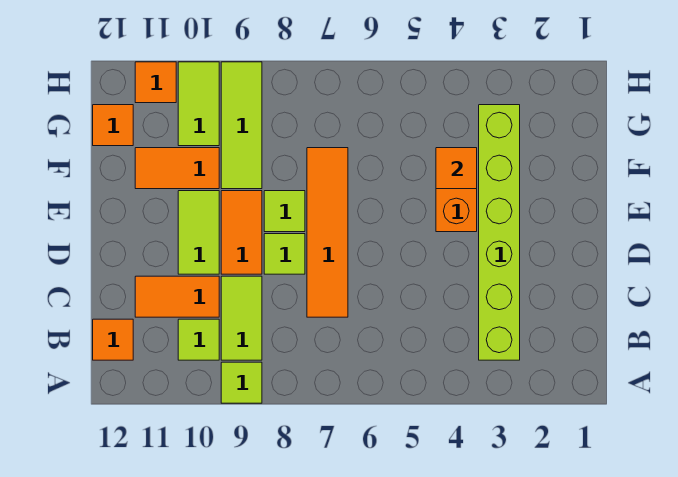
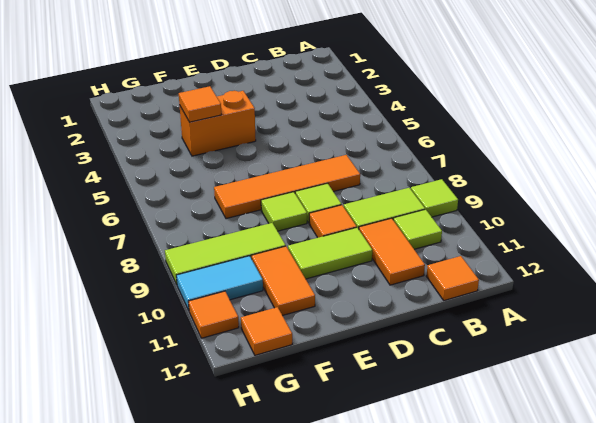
lime 1x6 brick [479,105,520,360] -> none
orange 1x2 tile [221,191,262,274] -> orange 1x1 tile [309,205,357,238]
lime 1x2 tile [178,62,219,146] -> cyan 1x2 tile [176,256,263,310]

